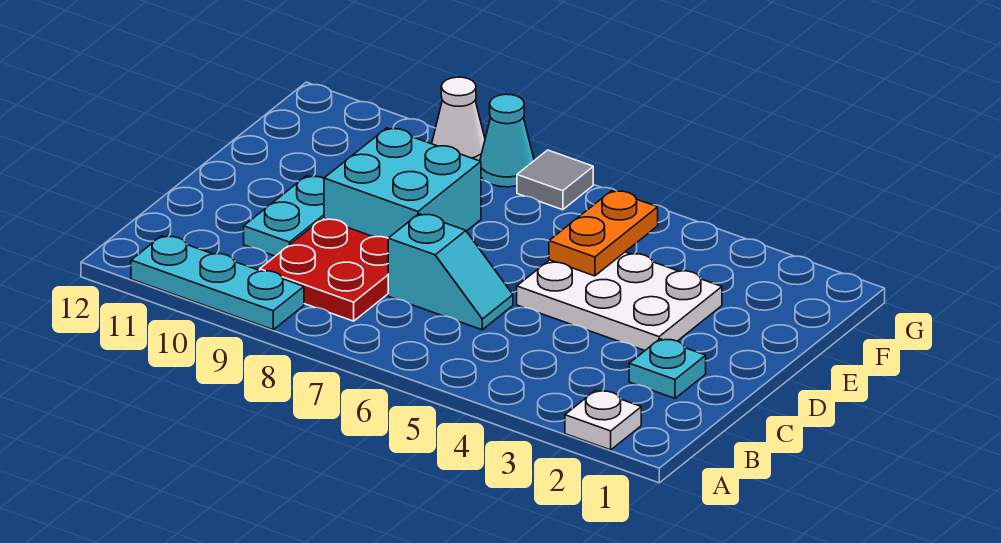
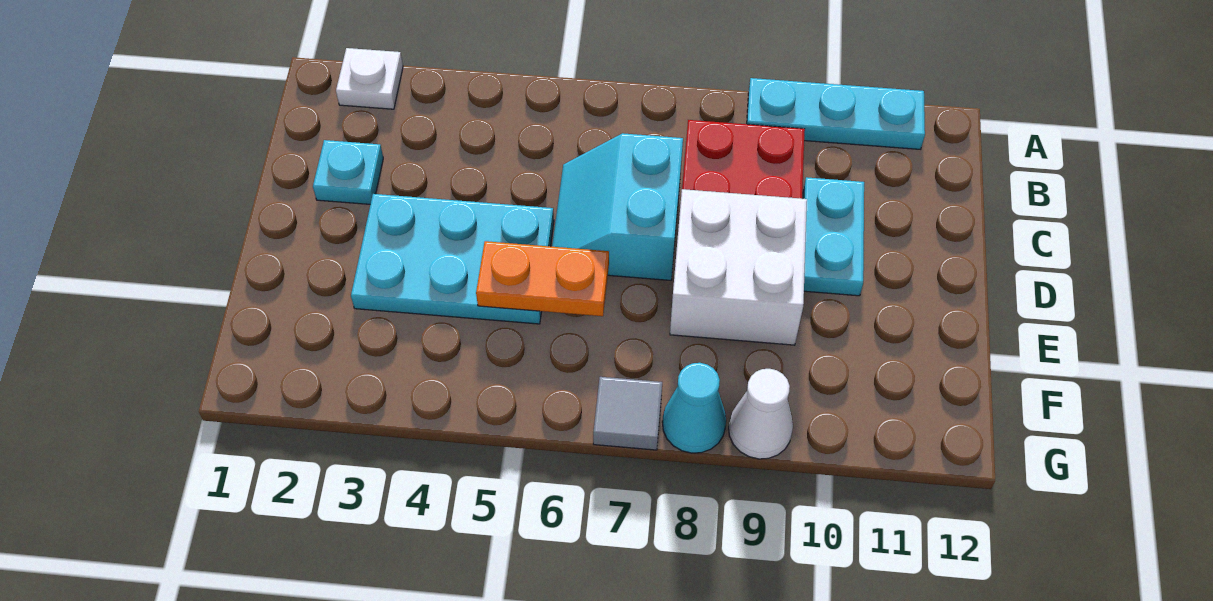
cyan 1x2 slope [388,214,513,330] -> cyan 2x2 slope [552,133,683,280]
white 2x3 plate [517,252,722,351] -> cyan 2x3 plate [351,194,554,324]
cyan 2x2 brick [324,128,481,238] -> white 2x2 brick [670,189,807,345]
orange 1x2 plate [549,191,658,276] -> orange 1x2 plate turned to [476,241,609,316]

